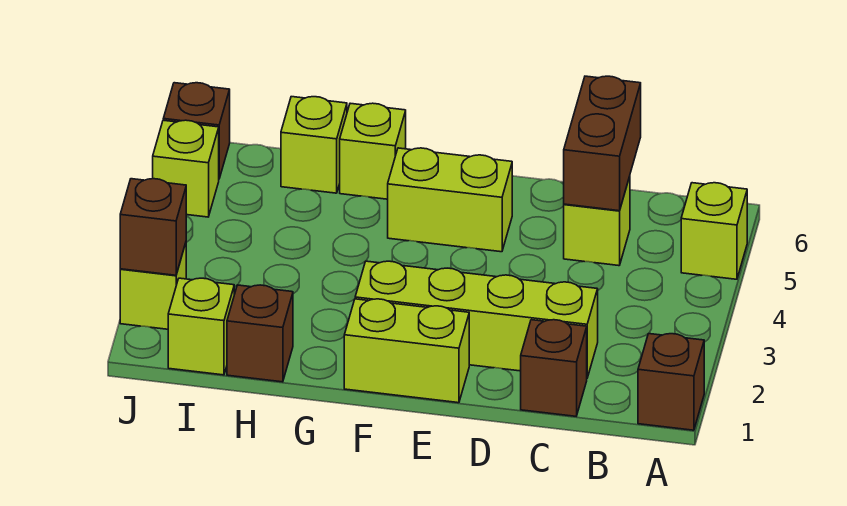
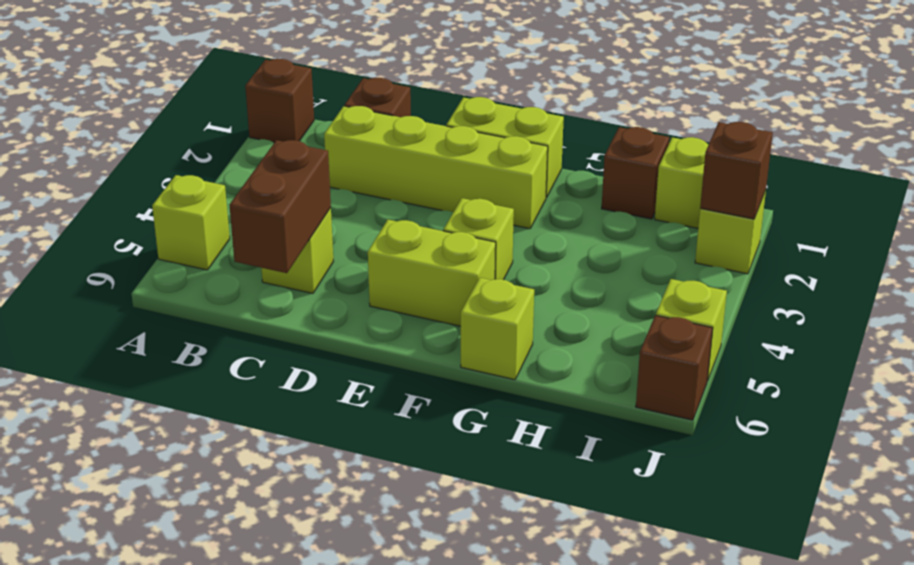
lime 1x1 brick [281,97,347,193] -> lime 1x1 brick moved to [443,198,514,280]

